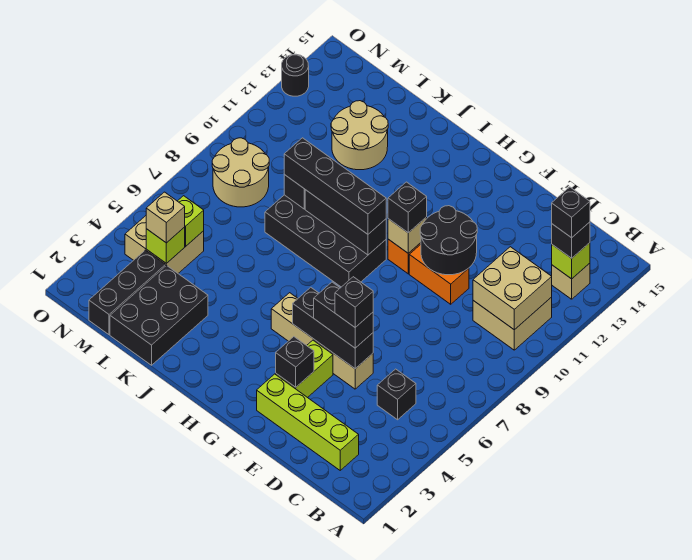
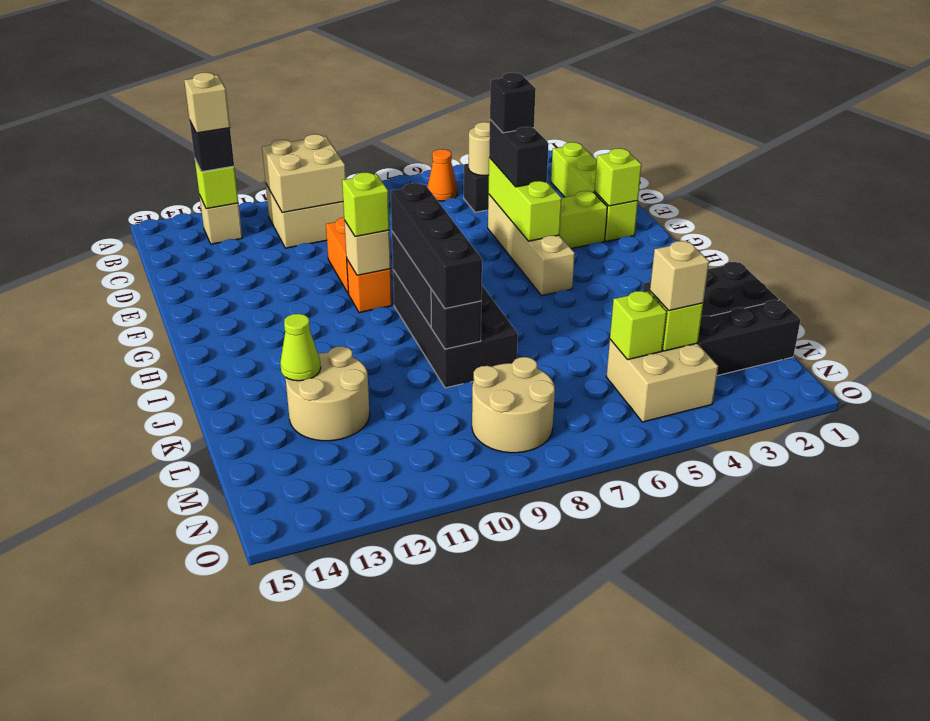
none -> orange 1x1 cone [427,149,457,201]
black 1x1 brick [552,187,590,238] -> tan 1x1 brick [184,73,230,133]
none -> tan 1x1 round brick [469,122,490,176]
black 1x3 brick [293,287,373,369] -> lime 1x3 brick [488,158,562,241]
black 2x2 round brick [420,206,477,275] -> none
none -> lime 1x1 brick [595,148,641,206]
black 1x1 brick [276,337,314,387] -> none
black 1x1 brick [388,182,427,233] -> lime 1x1 brick [342,172,390,237]
none -> lime 1x1 cone [280,314,321,381]
black 1x1 round brick [282,54,309,96] -> none

